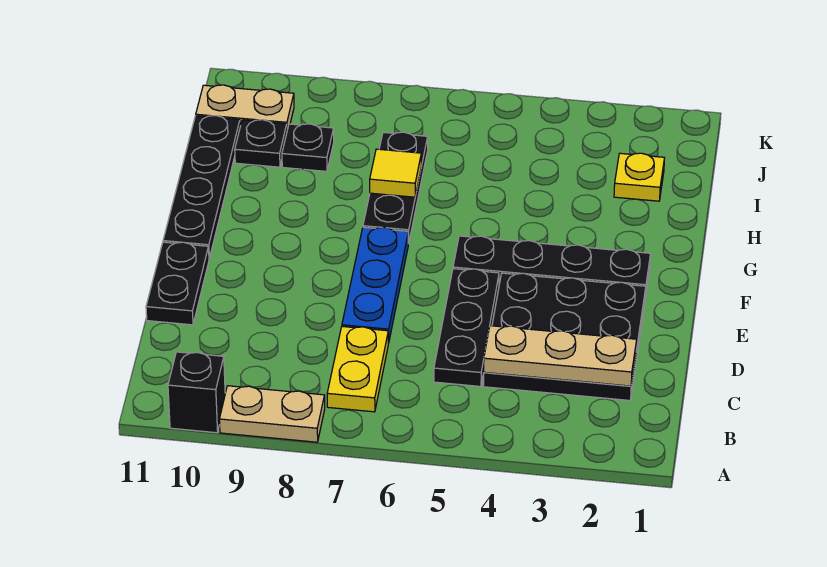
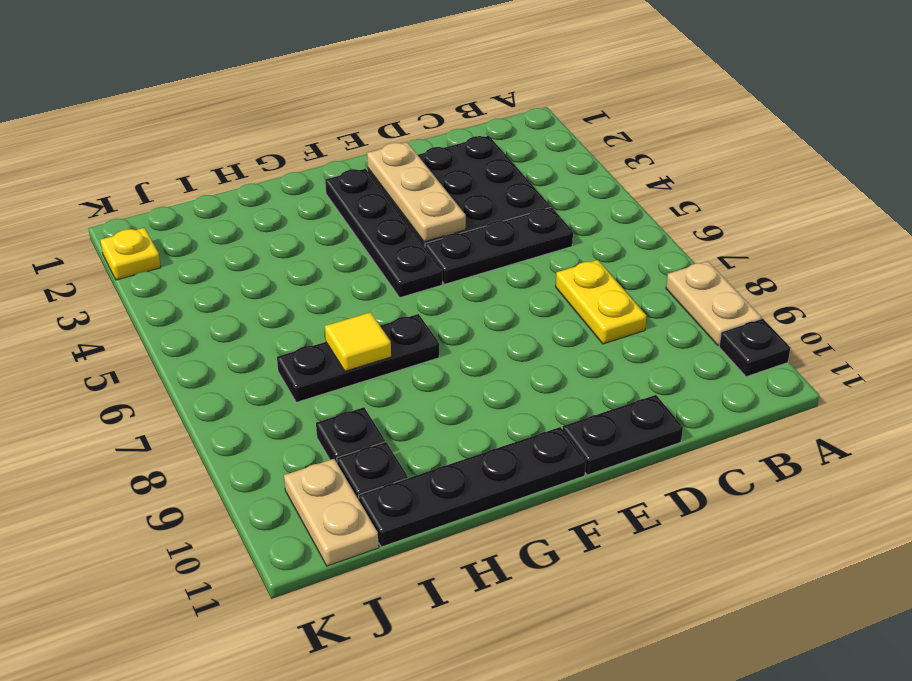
black 1x1 brick [168,352,225,433] -> black 1x1 plate [719,319,790,377]
yellow 1x2 plate [327,326,388,412] -> yellow 1x2 plate turned to [556,260,646,344]
tan 1x3 plate [484,326,637,386] -> tan 1x3 plate moved to [367,142,466,242]
blue 1x3 plate [342,227,409,343] -> none
yellow 1x1 plate [614,153,664,201] -> yellow 1x1 plate moved to [100,228,161,280]

